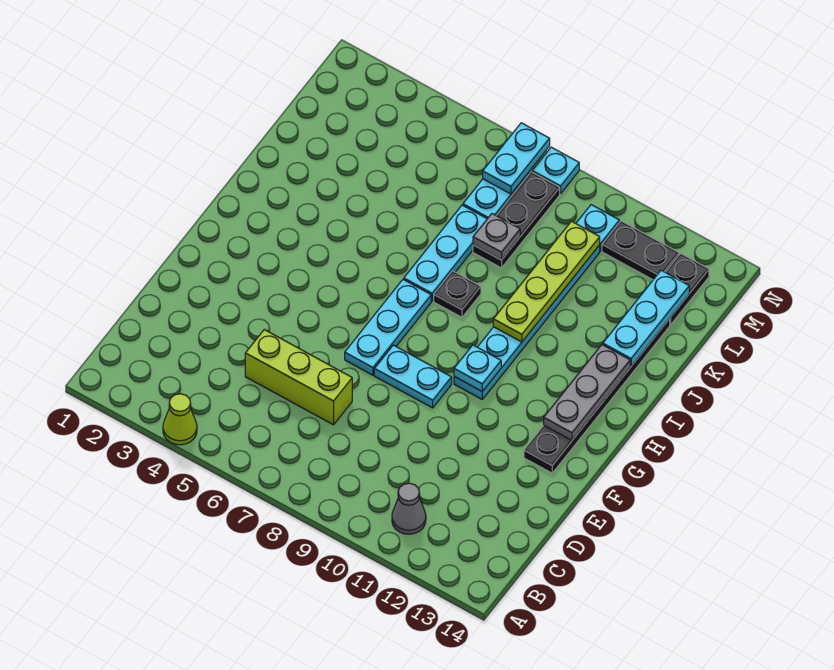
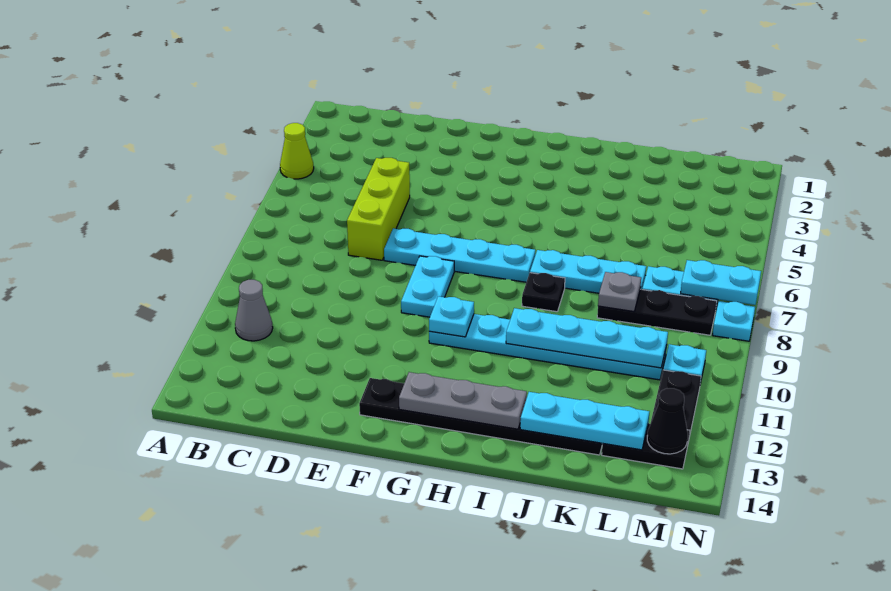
cyan 1x3 plate [345,279,431,375] -> cyan 1x4 plate [384,228,535,282]
lime 1x4 plate [493,221,600,342] -> cyan 1x4 plate [506,308,668,368]
none -> black 1x1 cone [647,388,688,454]

